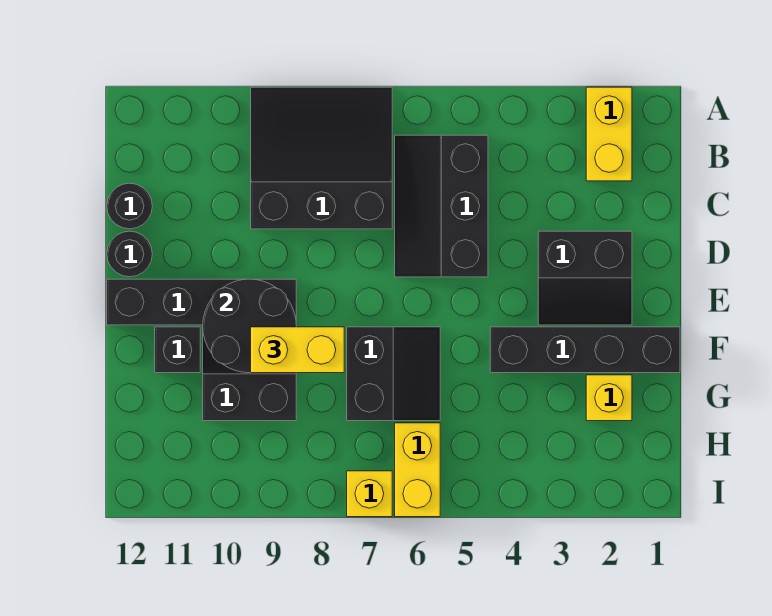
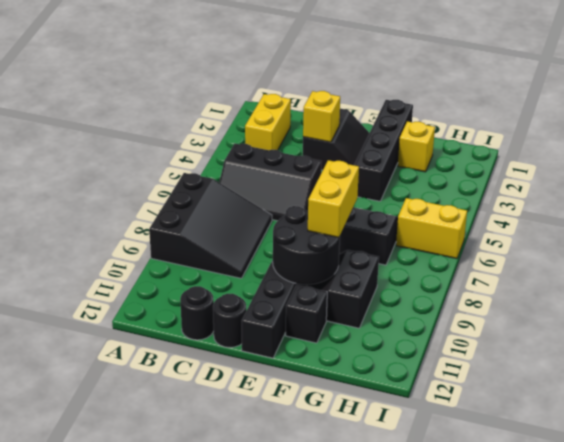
yellow 1x2 brick [586,87,632,181] -> yellow 1x2 brick turned to [245,94,291,150]
black 3x3 slope [251,87,392,229] -> black 3x3 slope turned to [149,173,272,278]
yellow 1x1 brick [347,471,392,517] -> yellow 1x1 brick moved to [303,91,340,142]

